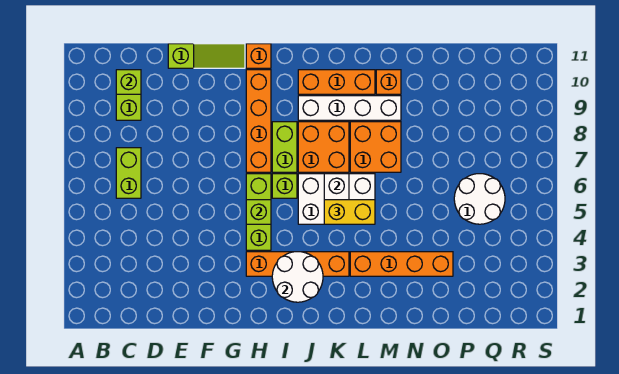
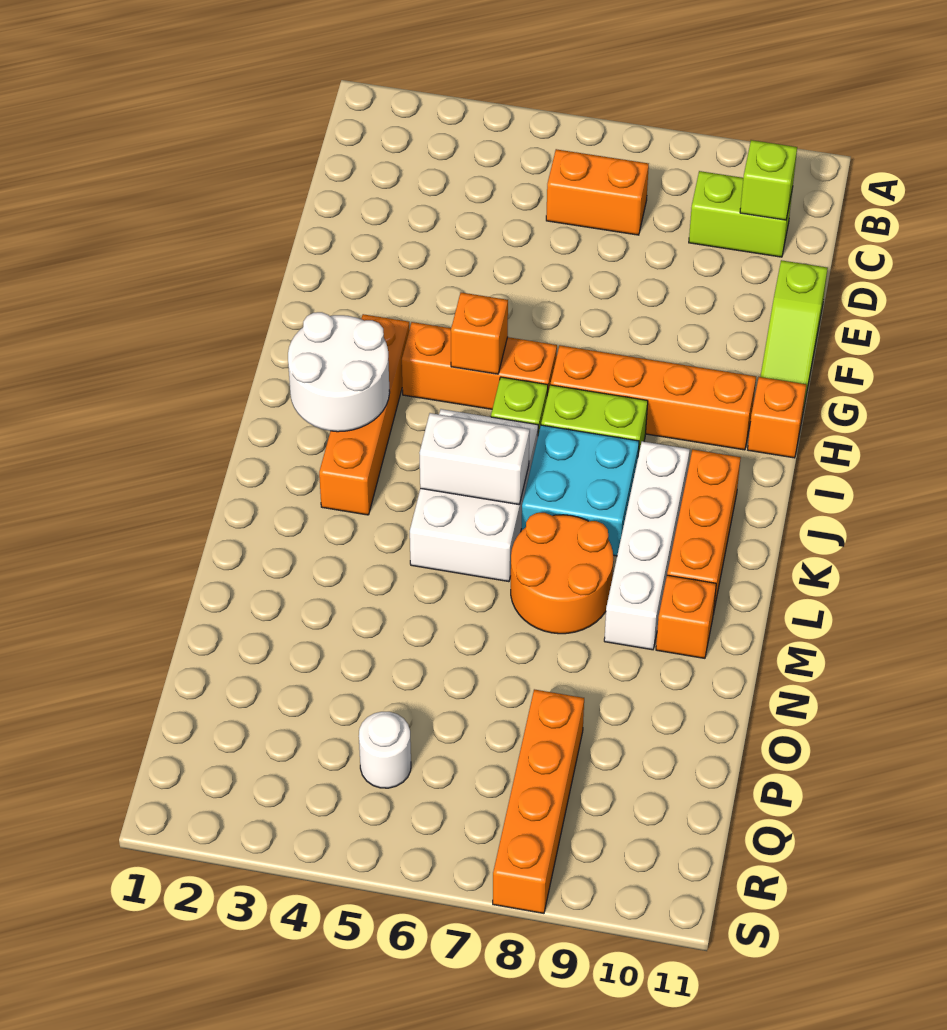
lime 1x2 brick [116,148,141,198] -> orange 1x2 brick [546,149,649,235]
lime 1x3 brick [246,174,271,250] -> orange 1x3 brick [402,322,557,409]
lime 1x1 brick [246,200,271,224] -> orange 1x1 brick [451,293,508,374]
orange 2x2 brick [298,122,349,172] -> cyan 2x2 brick [522,425,639,556]
yellow 1x2 brick [324,200,375,224] -> none
orange 1x4 brick [350,252,453,276] -> orange 1x4 brick moved to [493,689,584,913]
orange 2x2 brick [350,122,401,172] -> orange 2x2 round brick [511,513,613,634]
white 2x2 round brick [454,174,505,224] -> white 1x1 round brick [359,712,411,788]

